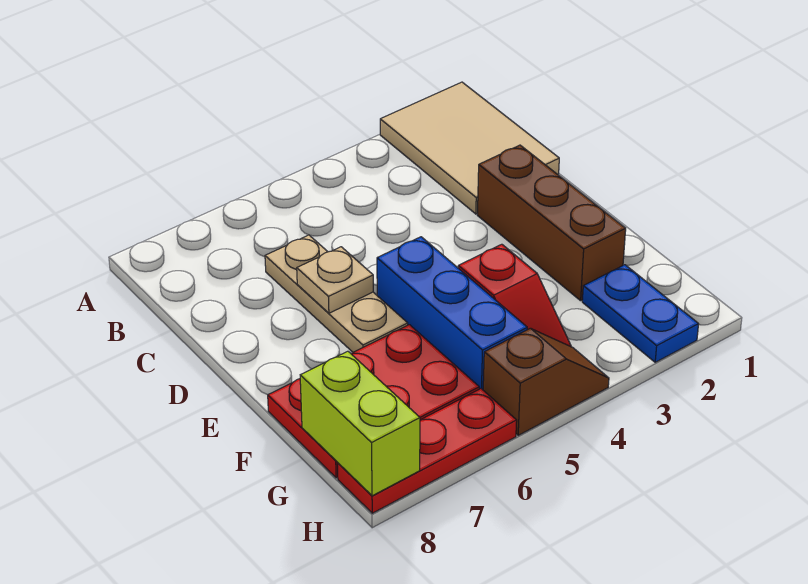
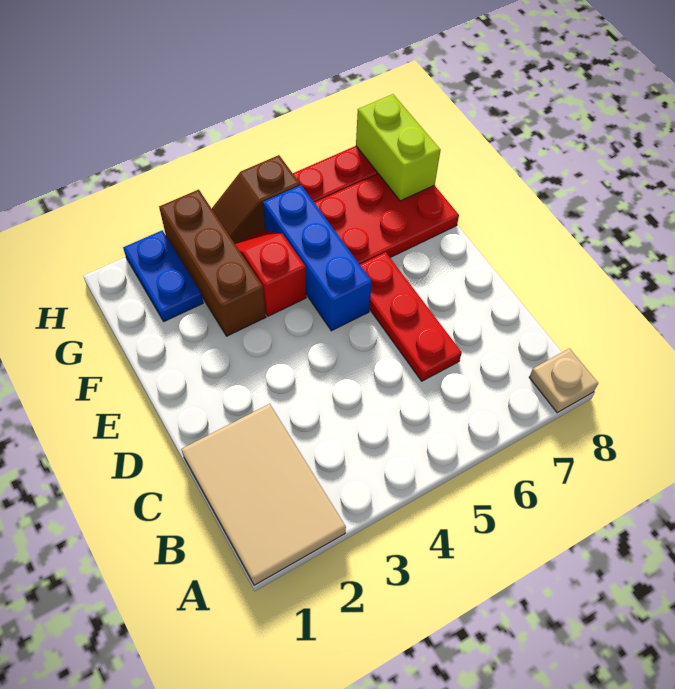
tan 1x3 plate [265,235,408,352] -> red 1x3 plate [360,252,462,381]
brown 1x3 brick [477,145,626,301] -> brown 1x3 brick moved to [159,190,266,336]
tan 1x1 plate [297,247,373,313] -> tan 1x1 plate moved to [529,349,598,413]

